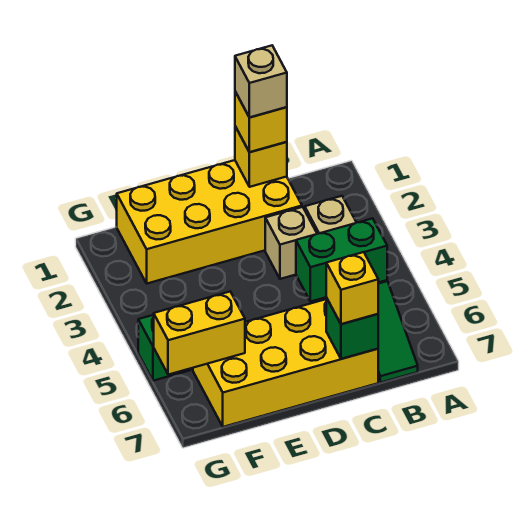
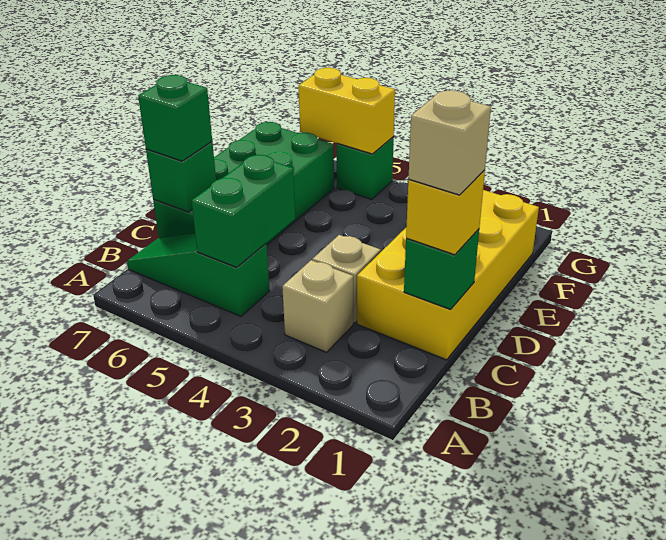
yellow 1x1 brick [235,126,287,187] -> green 1x1 brick [404,229,479,309]
yellow 2x4 brick [193,299,378,427] -> green 2x4 brick [153,122,334,245]
yellow 1x1 brick [326,252,378,324] -> green 1x1 brick [138,75,212,161]
yellow 1x2 brick [154,292,245,375] -> yellow 1x2 brick turned to [299,68,395,154]

